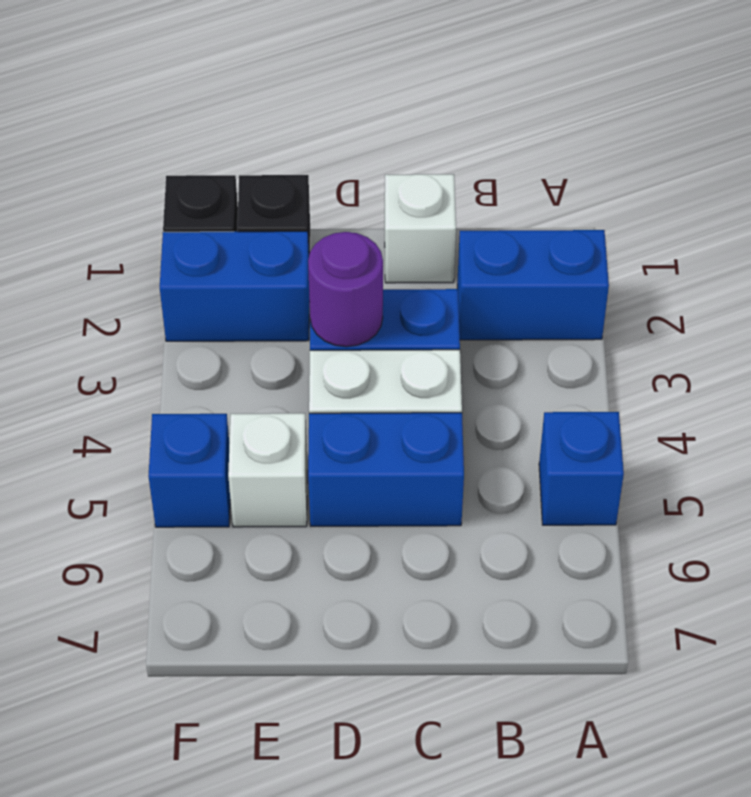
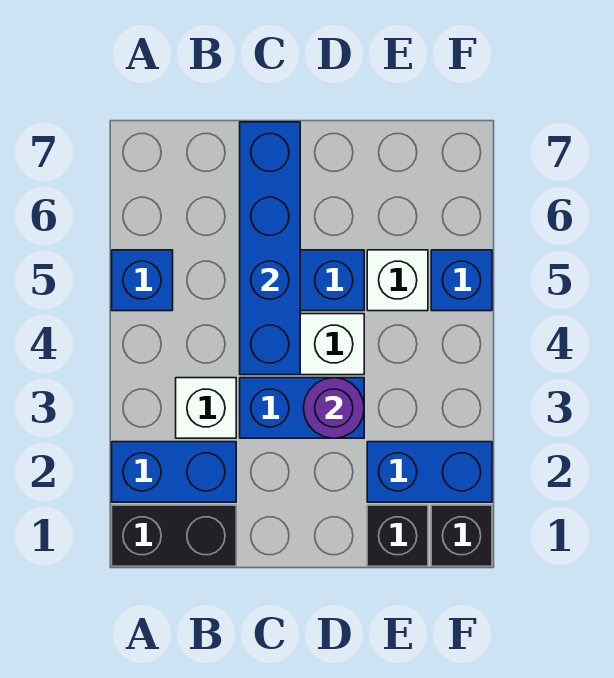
none -> black 1x2 brick [112,505,236,566]
white 1x1 brick [385,174,456,283] -> white 1x1 brick moved to [176,378,236,438]
none -> blue 1x4 brick [240,122,300,375]

